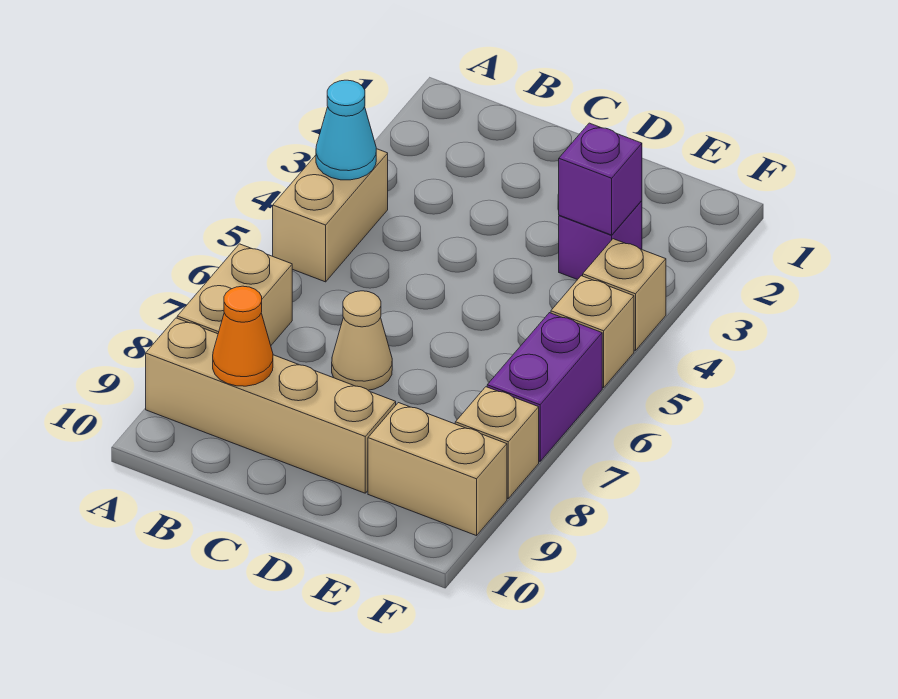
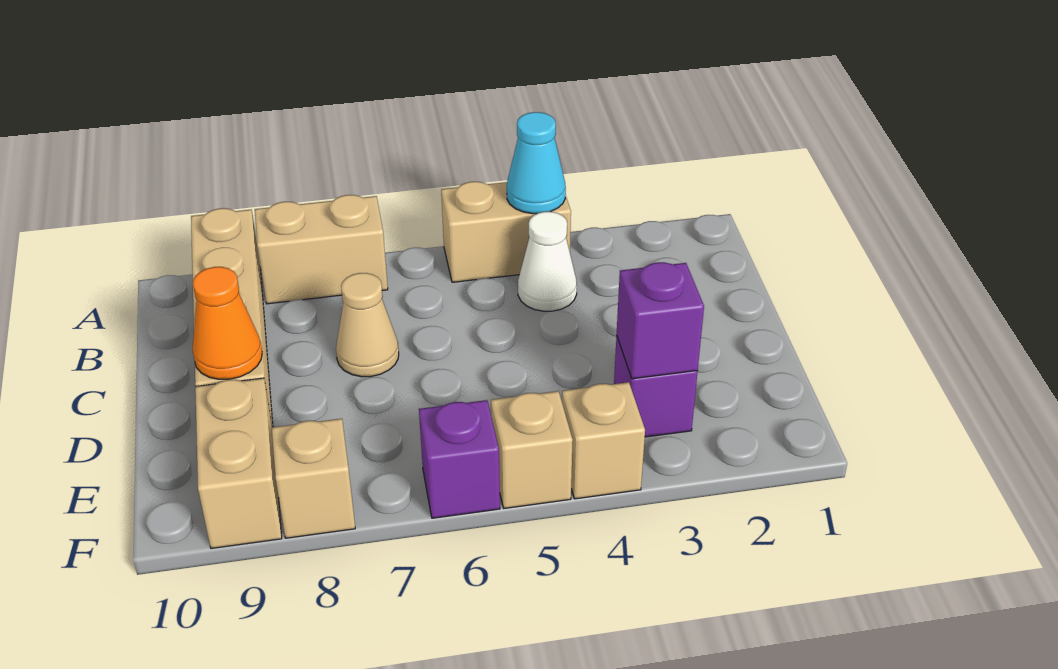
none -> white 1x1 cone [518,212,577,311]
orange 1x1 cone [213,286,273,386] -> orange 1x1 cone moved to [193,267,262,379]
purple 1x2 brick [487,313,602,461] -> purple 1x1 brick [419,400,500,518]

